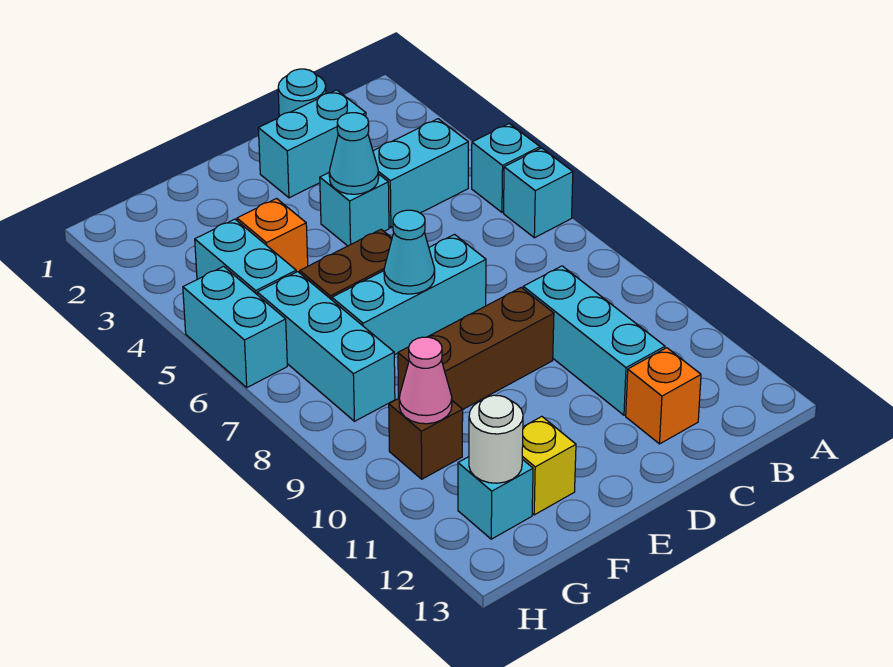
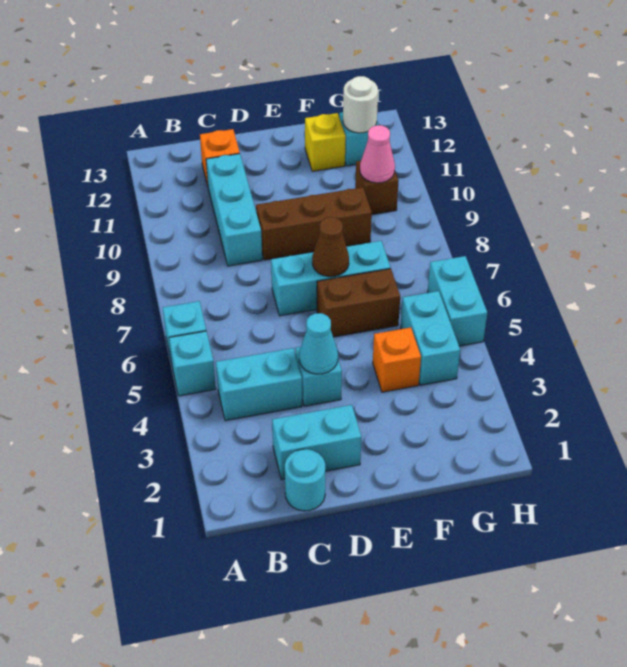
cyan 1x1 cone [384,210,435,294] -> brown 1x1 cone [312,217,349,277]
cyan 1x3 brick [257,272,395,421] -> none

